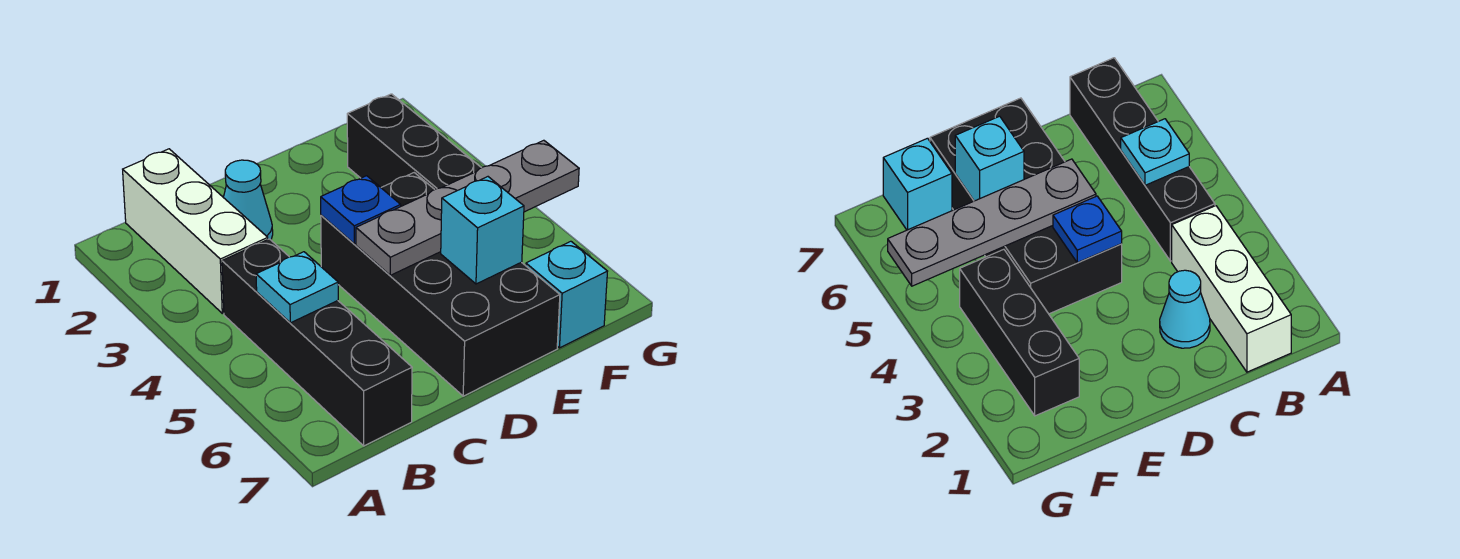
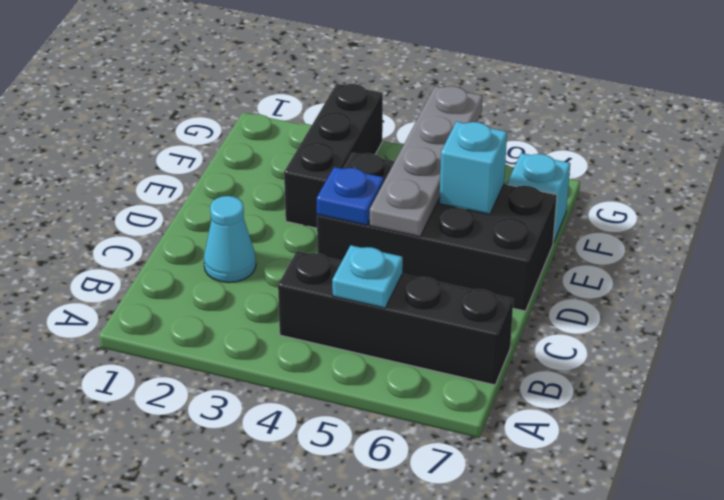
white 1x3 brick [123,149,268,313] -> none
black 1x3 brick [347,94,481,189] -> black 1x3 brick turned to [284,84,383,228]

